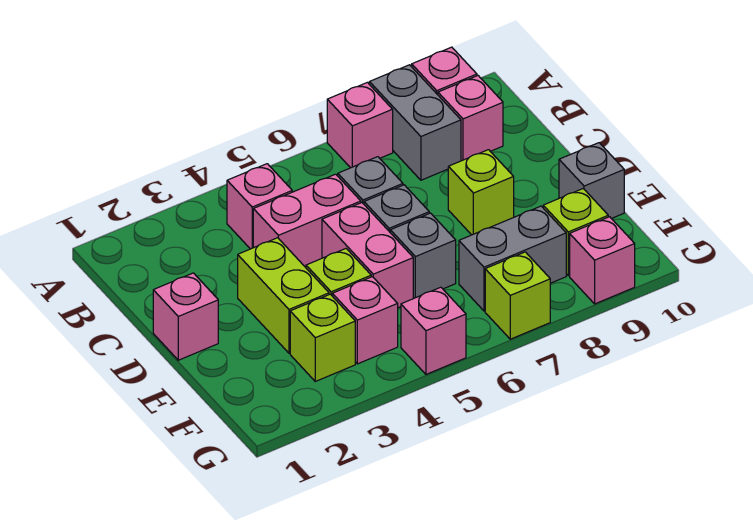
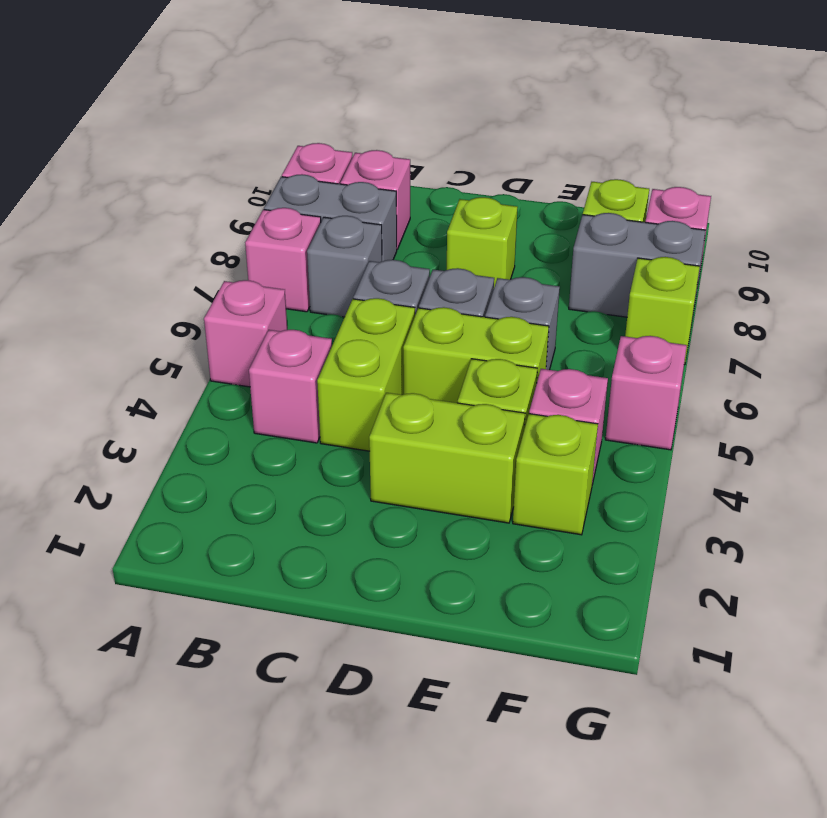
pink 1x2 brick [253,174,361,267] -> lime 1x2 brick [317,298,415,451]
pink 1x1 brick [153,273,218,360] -> pink 1x1 brick moved to [204,280,287,387]
pink 1x2 brick [322,203,413,308] -> lime 1x2 brick [403,307,549,403]
grey 1x1 brick [559,143,624,219] -> grey 1x1 brick moved to [307,216,382,317]
grey 1x2 brick [459,206,566,311] -> grey 1x2 brick turned to [569,213,706,319]

